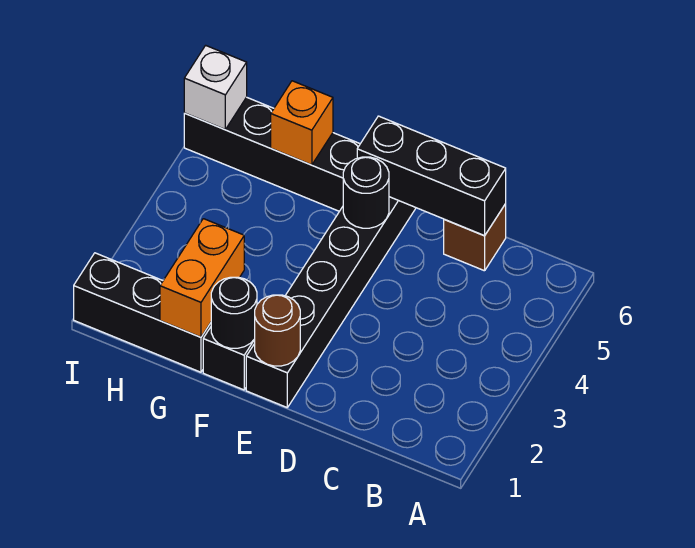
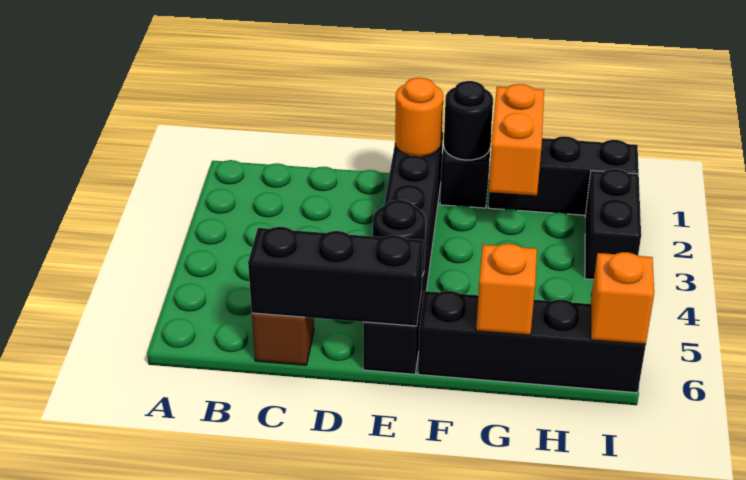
brown 1x1 round brick [255,295,300,366] -> orange 1x1 round brick [395,78,443,157]
none -> black 1x2 brick [585,169,641,280]
white 1x1 brick [184,45,247,129] -> orange 1x1 brick [591,252,654,345]

